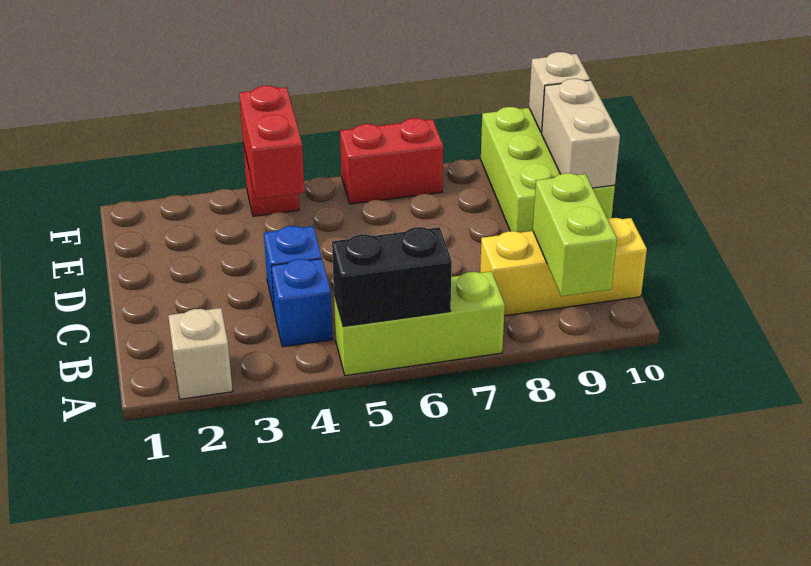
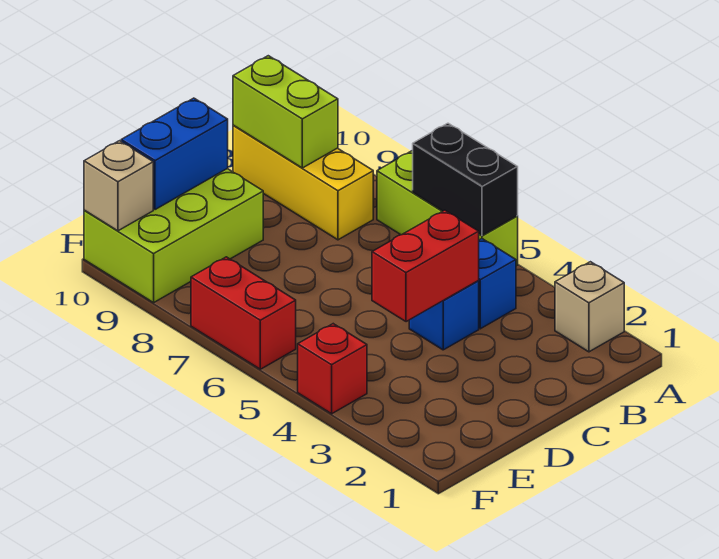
lime 1x2 brick [533,173,617,296] -> lime 1x2 brick turned to [233,56,338,168]
tan 1x2 brick [542,79,620,188] -> blue 1x2 brick [121,98,228,210]
red 1x2 brick [239,86,305,199] -> red 1x2 brick moved to [372,210,479,322]

